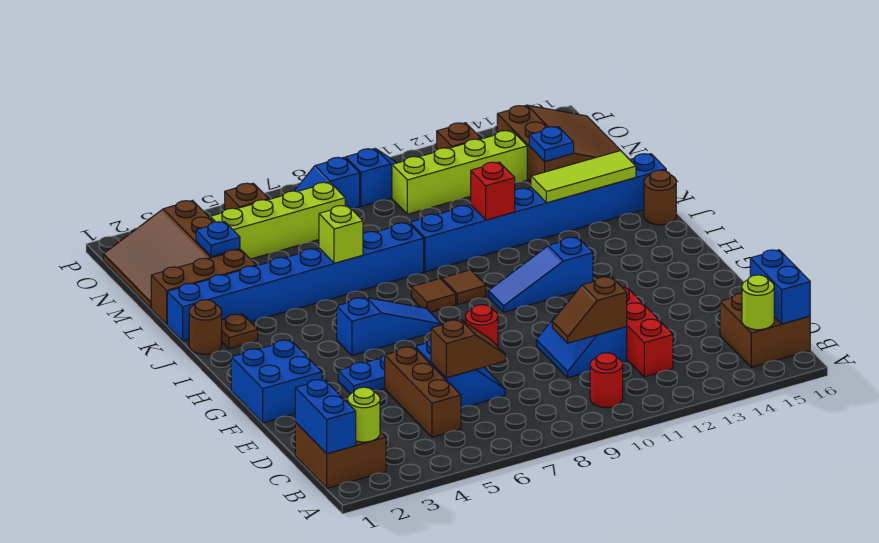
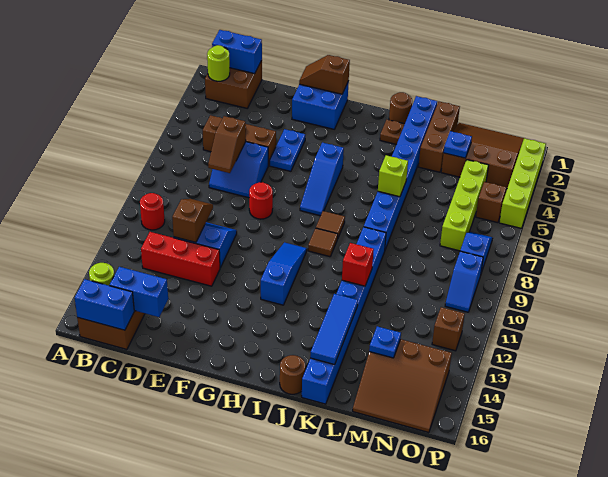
none -> blue 1x2 brick [110,267,168,317]
none -> brown 1x2 slope [299,55,350,94]
lime 1x3 tile [531,151,636,203] -> blue 1x3 tile [310,294,358,365]
lime 1x4 brick [392,130,527,214] -> lime 1x4 brick moved to [499,138,546,228]

